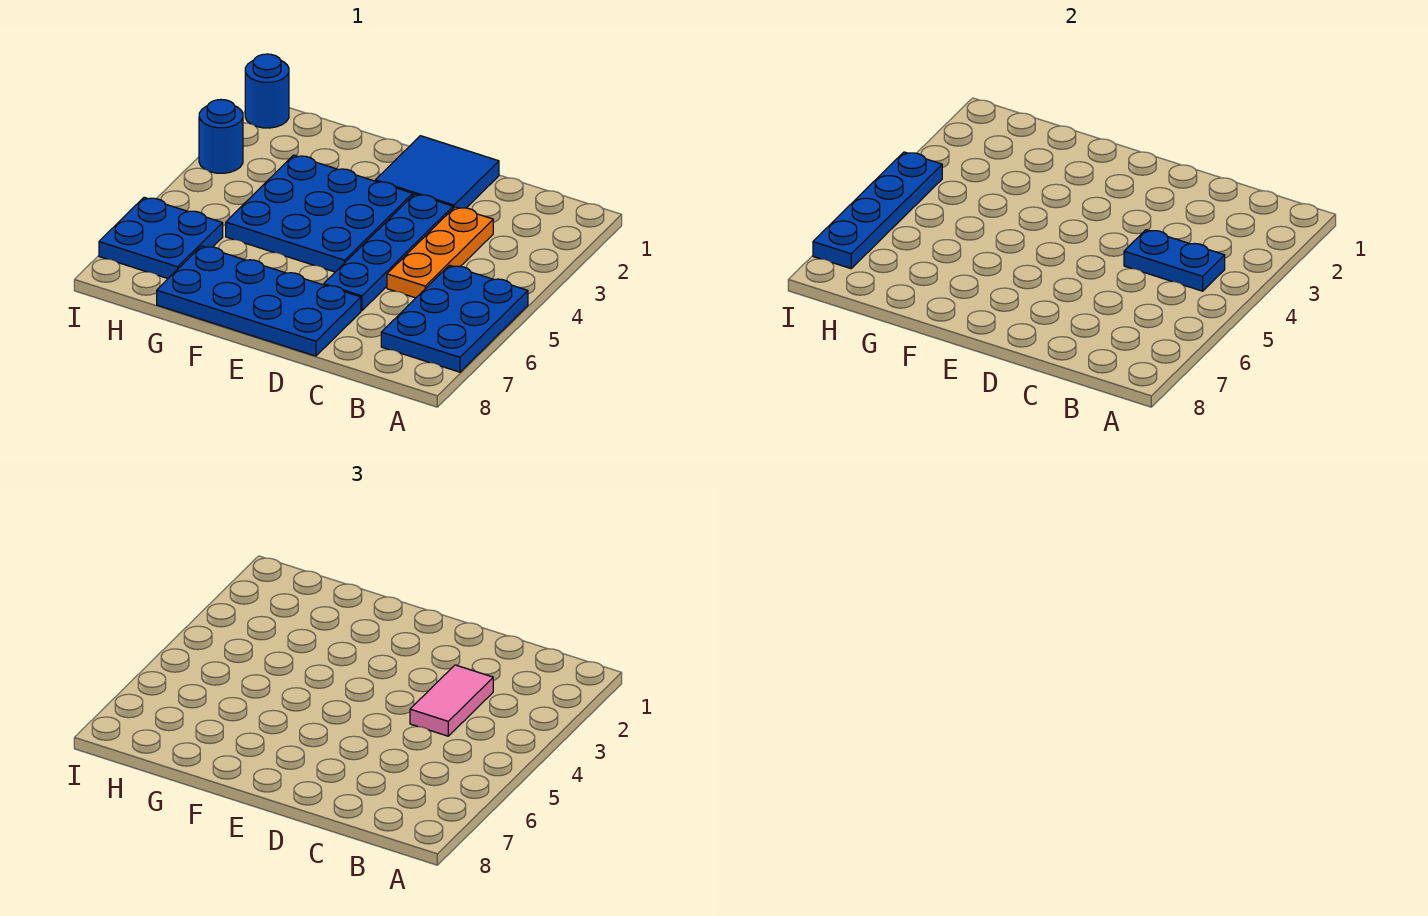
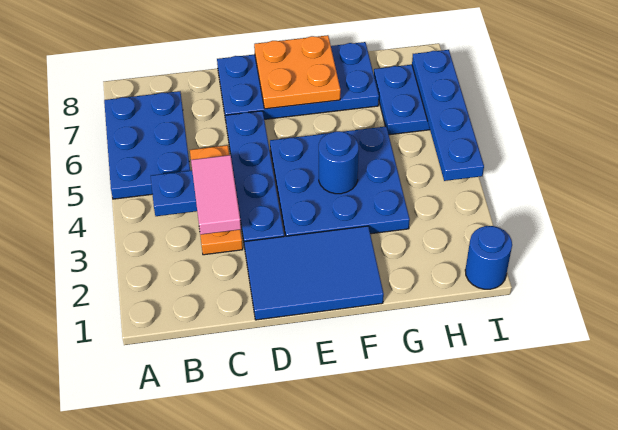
blue 2x2 tile [375,136,499,208] -> blue 2x3 tile [244,226,384,320]
none -> orange 2x2 plate [254,35,341,109]
blue 1x1 round brick [199,100,243,173] -> blue 1x1 round brick moved to [319,131,359,194]

